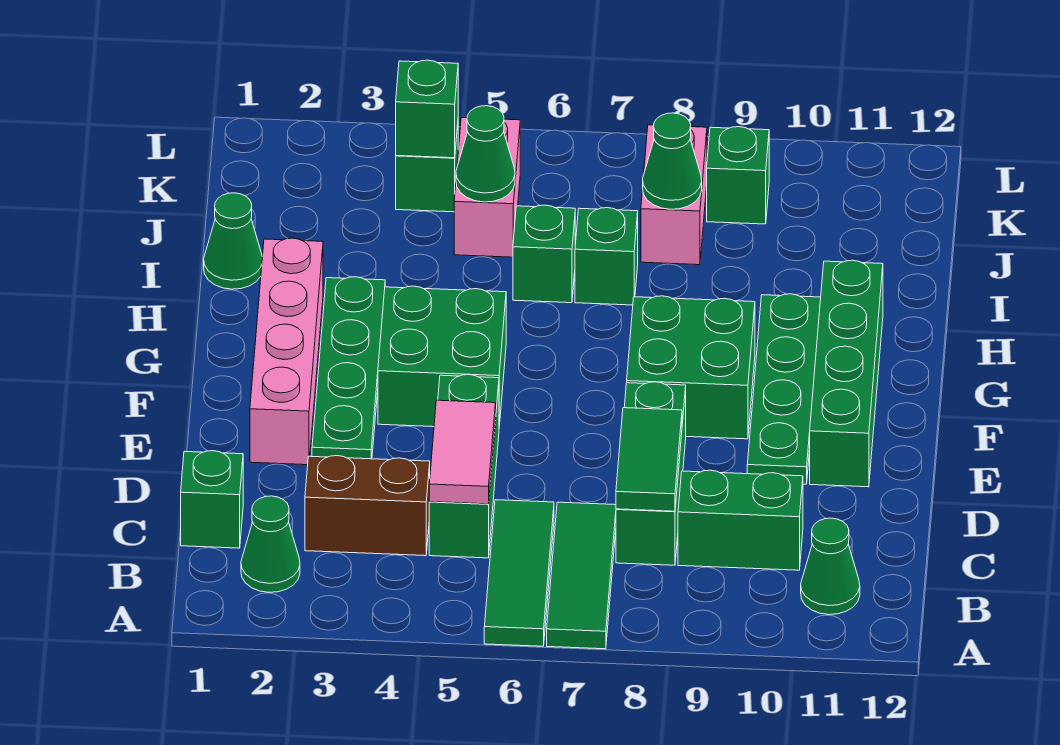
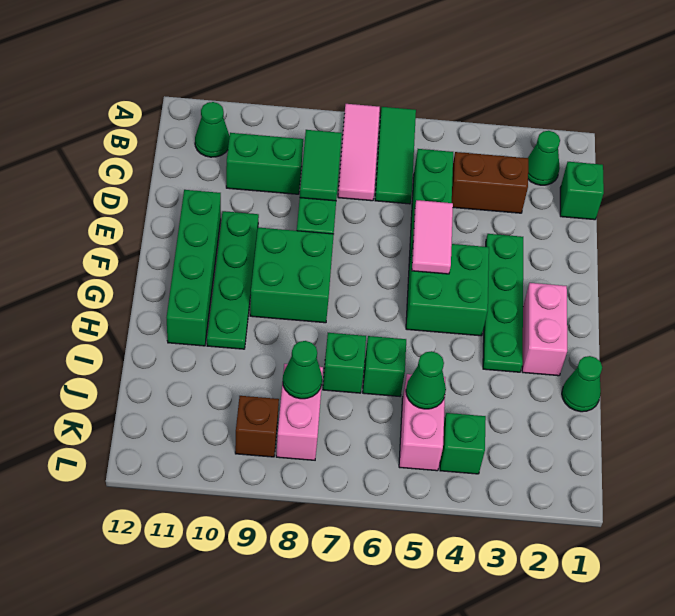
green 1x3 tile [547,502,616,649] -> pink 1x3 tile [338,104,380,201]
pink 1x2 tile [429,400,496,504] -> pink 1x2 tile moved to [412,200,453,274]
pink 1x4 brick [250,238,323,465] -> pink 1x2 brick [522,283,567,376]
green 1x1 brick [396,60,458,158] -> none
green 1x1 brick [707,127,769,224] -> brown 1x1 brick [235,396,279,457]

